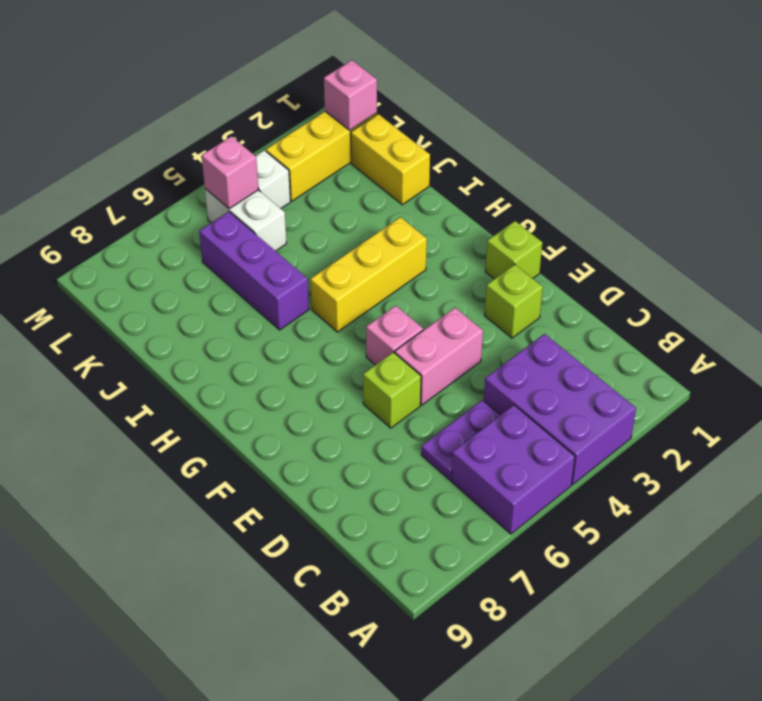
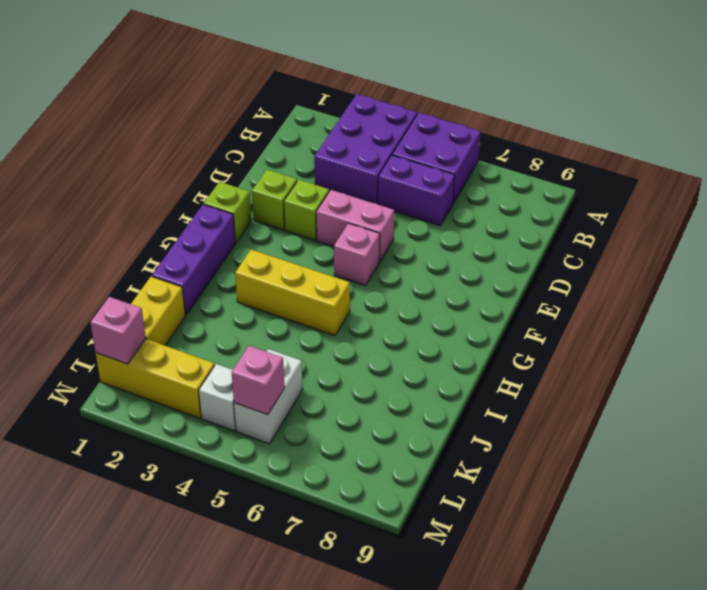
purple 1x2 plate [421,400,500,480] -> purple 1x2 brick [378,155,455,226]
lime 1x1 brick [363,352,421,428] -> lime 1x1 brick moved to [284,180,329,240]
purple 1x3 brick [199,212,309,330] -> purple 1x3 brick moved to [152,204,235,315]

